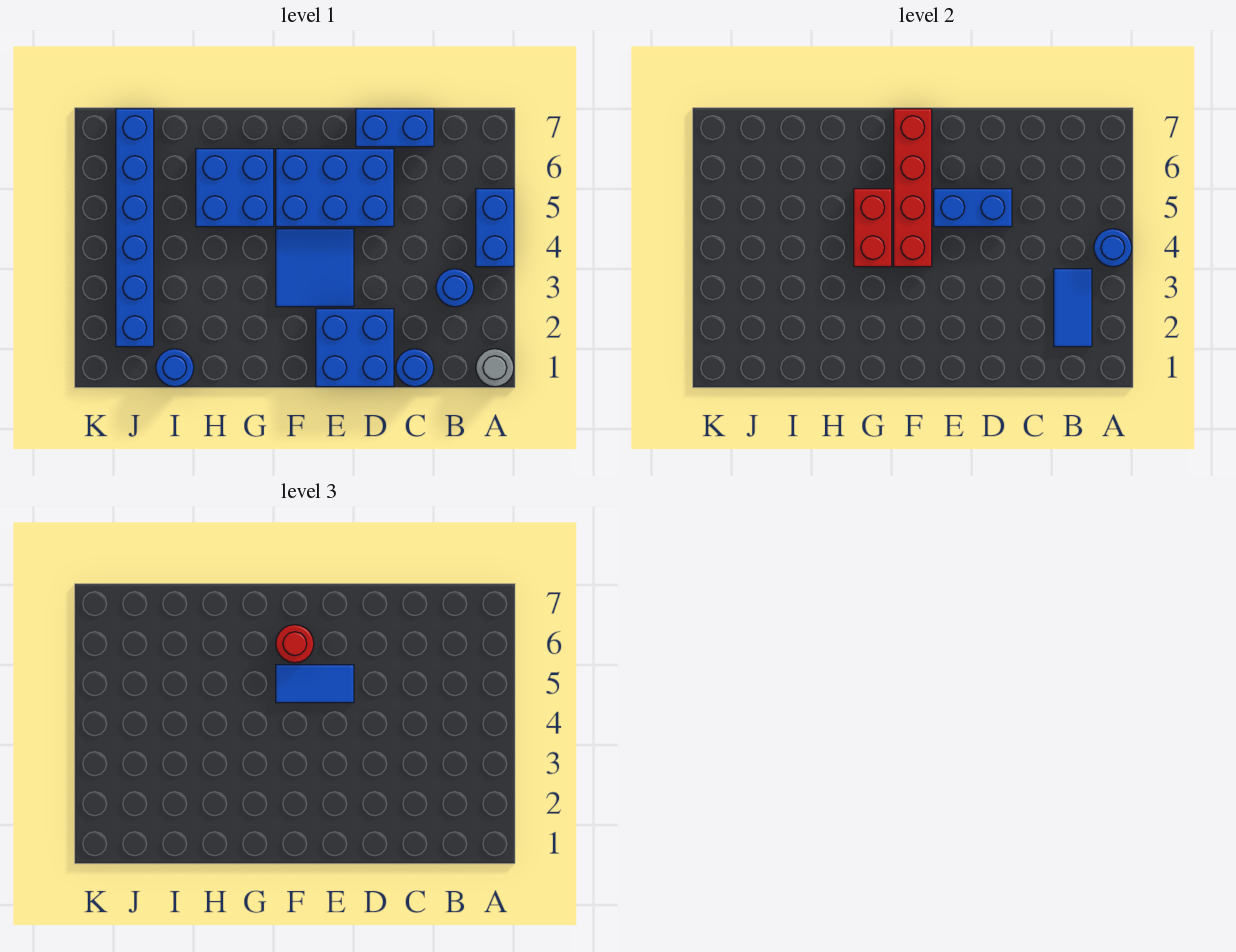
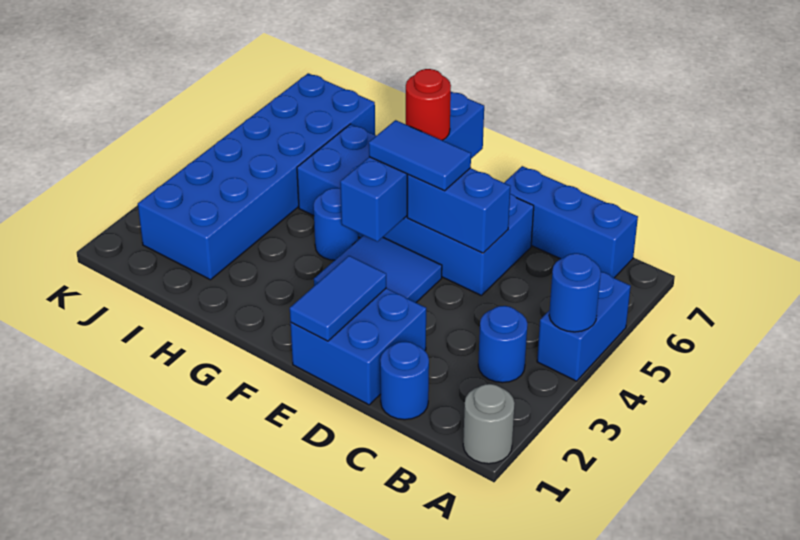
blue 1x2 tile [1054,269,1092,347] -> blue 1x2 tile moved to [290,256,386,341]
blue 1x2 brick [356,109,434,147] -> blue 1x3 brick [504,166,638,278]
red 1x4 brick [894,109,932,267] -> blue 1x4 brick [340,92,484,242]
red 1x2 brick [854,189,892,267] -> none
blue 1x1 round brick [156,349,194,387] -> blue 1x1 round brick moved to [314,188,358,260]
blue 1x6 brick [116,109,154,347] -> blue 2x6 brick [138,73,375,280]

